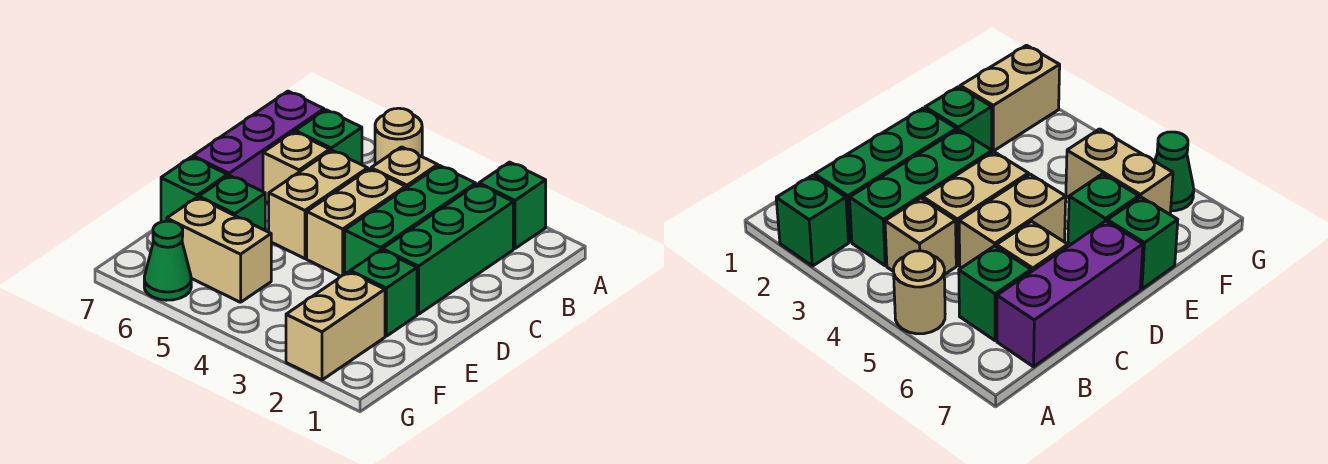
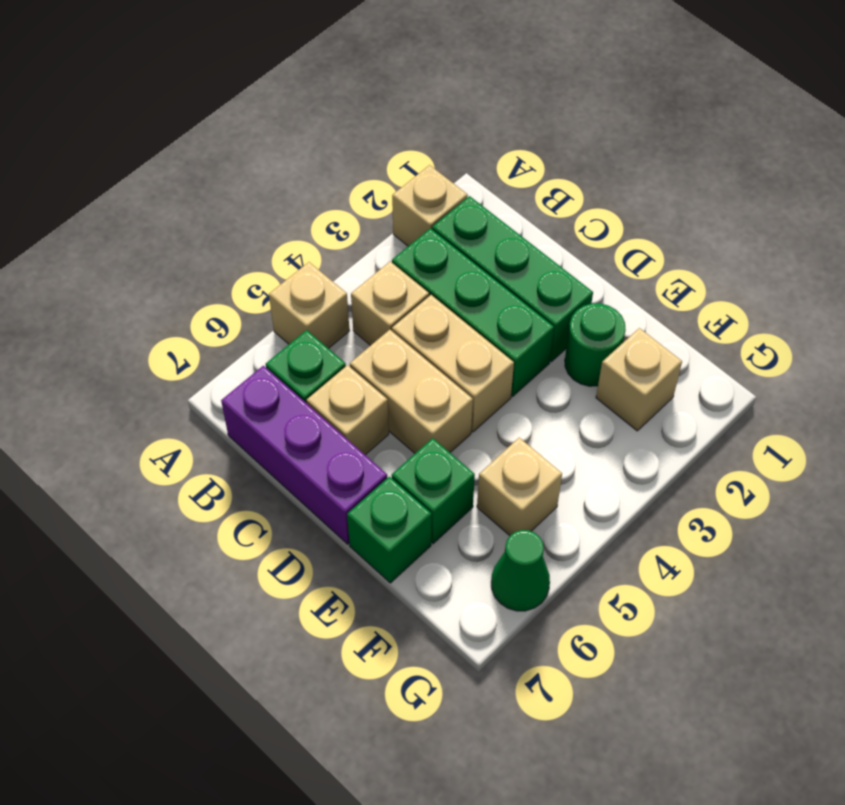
green 1x1 brick [479,162,546,249] -> tan 1x1 brick [392,165,468,246]
tan 1x1 round brick [375,108,422,165] -> tan 1x1 brick [269,262,349,349]
green 1x1 brick [350,250,417,336] -> green 1x1 round brick [565,303,626,386]
tan 1x2 brick [286,272,385,380] -> tan 1x1 brick [596,328,682,431]
tan 1x2 brick [167,197,271,302] -> tan 1x1 brick [477,438,562,536]

